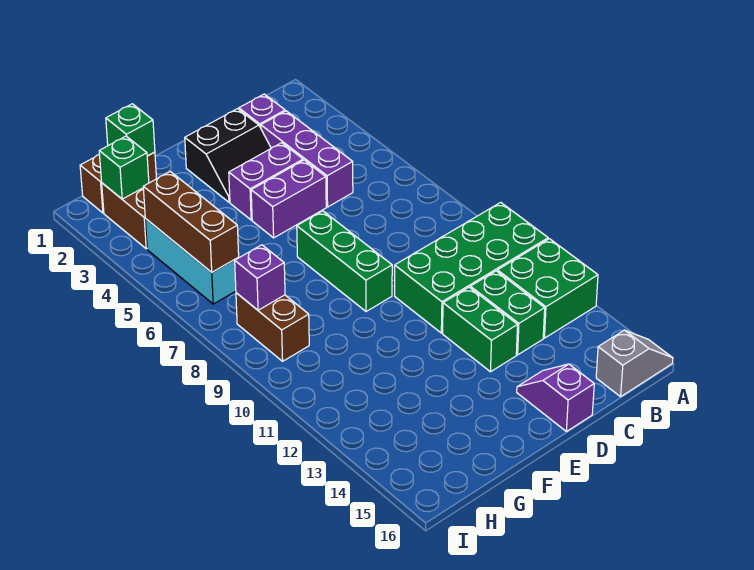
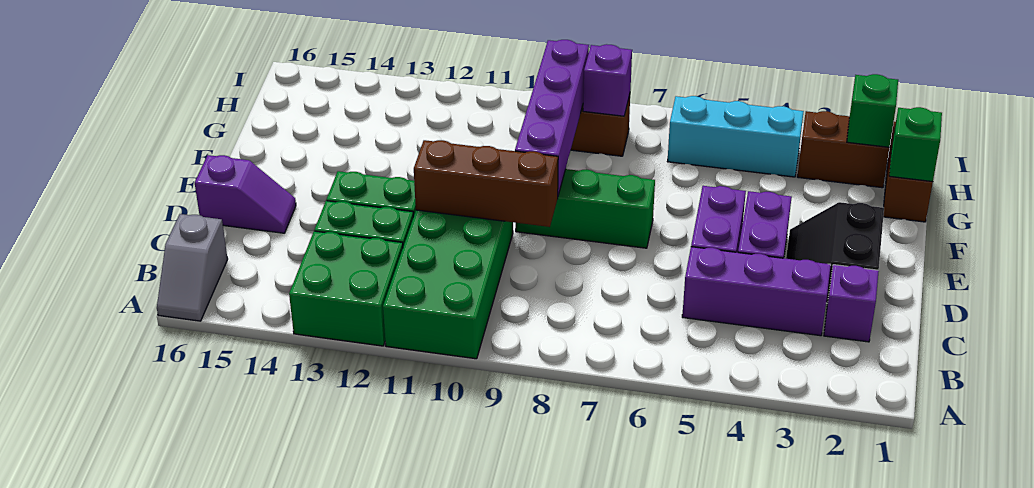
none -> purple 1x4 brick [515,40,589,195]
brown 1x3 brick [143,172,239,272] -> brown 1x3 brick moved to [414,140,558,227]

